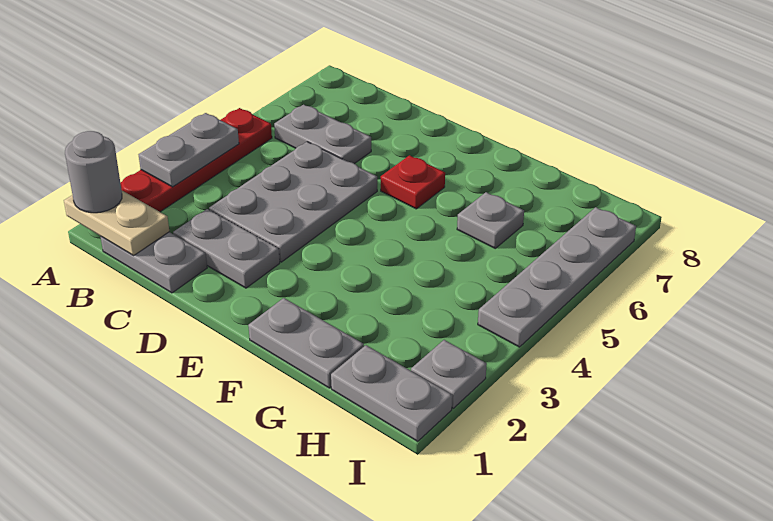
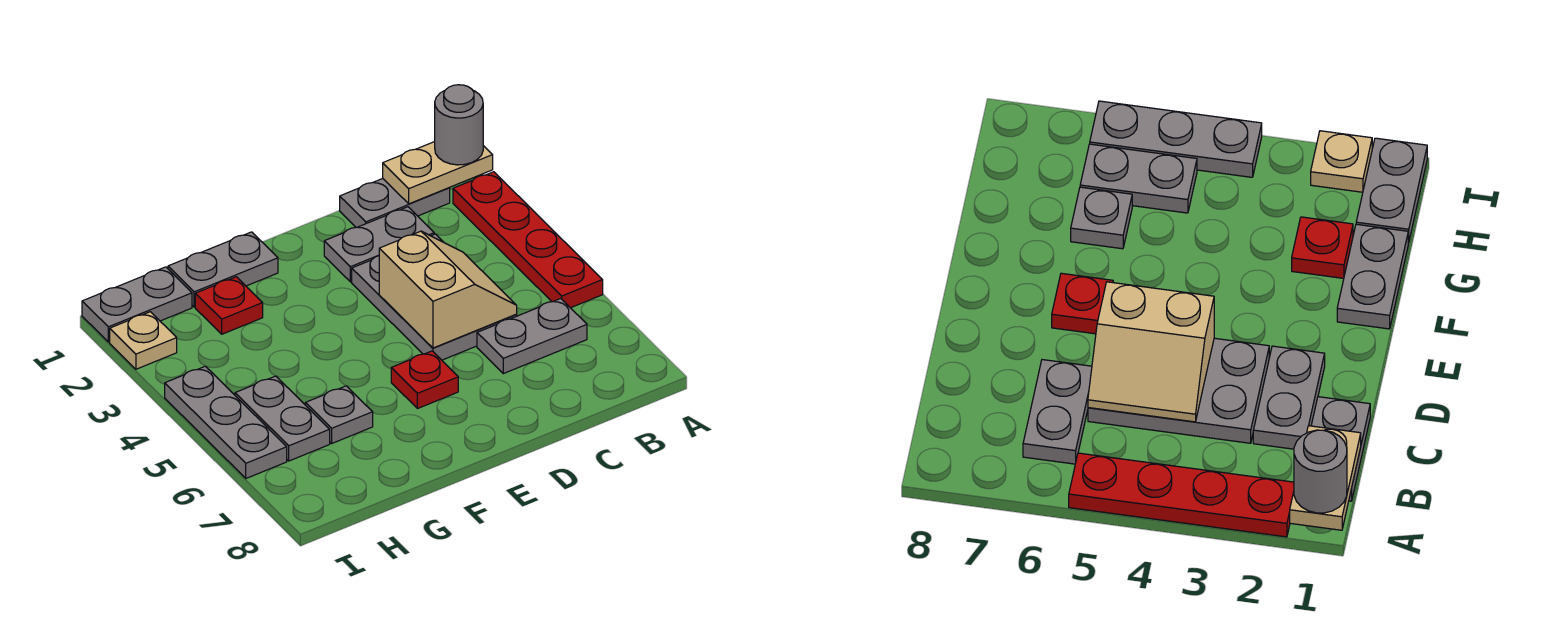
grey 1x2 plate [139,113,239,187] -> grey 1x2 plate moved to [235,376,330,461]
none -> tan 2x2 slope [379,231,517,348]
none -> red 1x1 plate [195,277,263,334]
grey 1x1 plate [411,340,487,408] -> tan 1x1 plate [110,312,177,369]
grey 1x4 plate [478,207,636,347] -> grey 1x3 plate [165,366,287,478]

